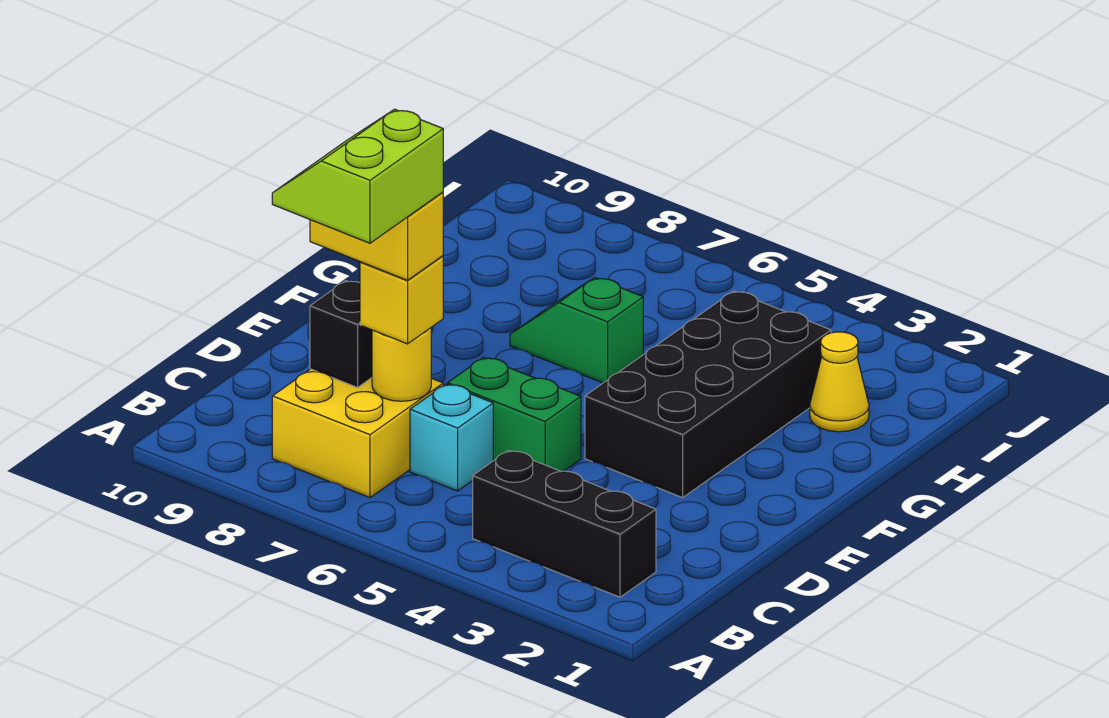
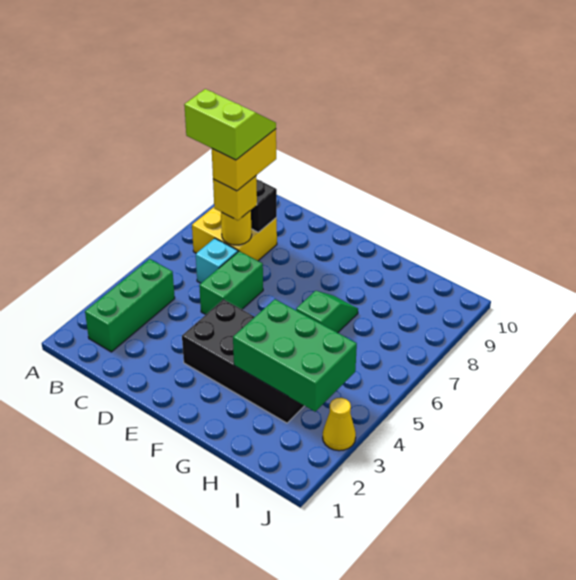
black 1x3 brick [473,450,656,597] -> green 1x3 brick [85,259,175,352]
none -> green 2x3 brick [233,299,357,412]
yellow 1x1 cone [810,332,869,432] -> yellow 1x1 cone moved to [323,398,356,451]

